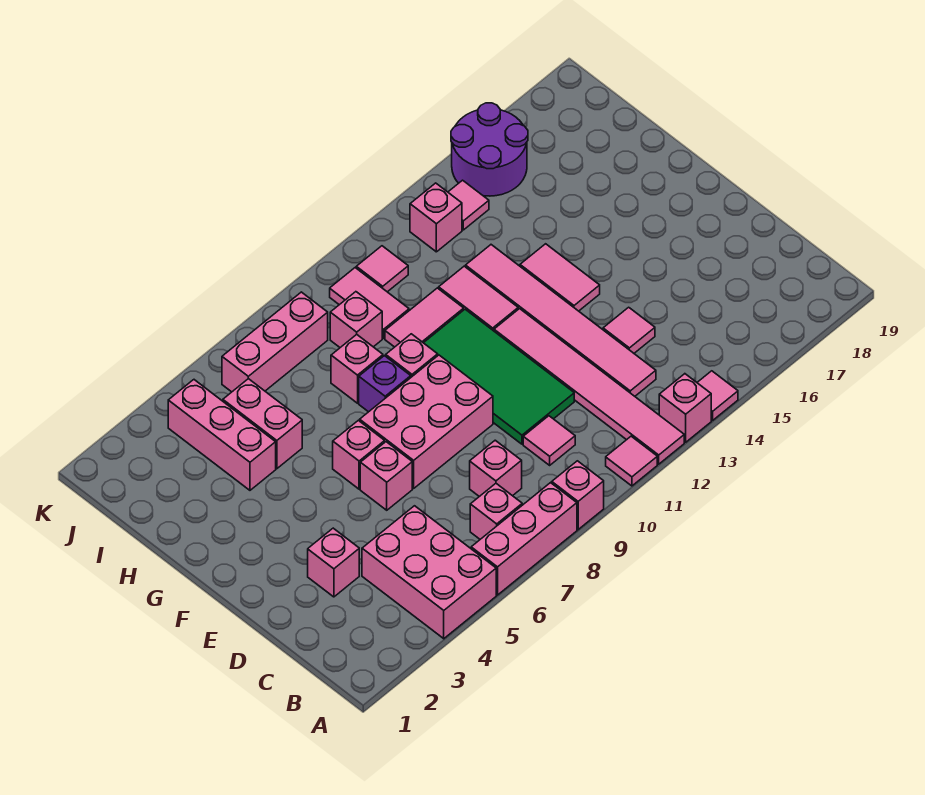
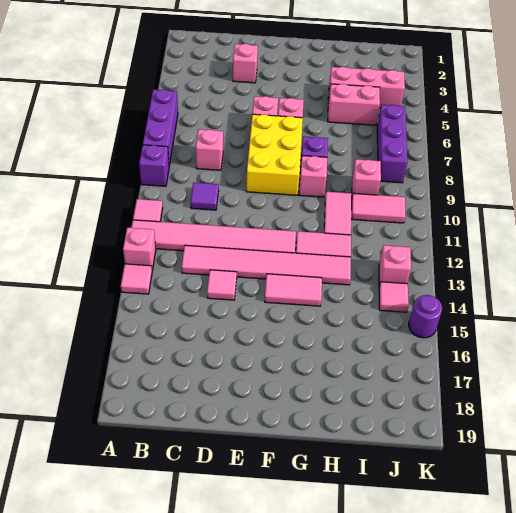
pink 2x3 brick [362,506,496,639] -> none
pink 1x3 brick [471,483,577,595] -> purple 1x3 brick [143,90,178,165]
pink 1x1 brick [552,461,604,530] -> purple 1x1 brick [139,145,169,186]
pink 1x1 brick [470,484,522,539] -> none
pink 1x1 tile [523,416,575,465] -> purple 1x1 tile [191,183,219,210]
green 2x4 tile [424,309,574,444] -> none
pink 2x3 brick [360,355,493,488] -> yellow 2x3 brick [246,114,303,195]
pink 1x1 brick [331,335,383,403] -> none
pink 1x3 brick [222,292,328,392] -> purple 1x3 brick [377,105,407,183]
pink 1x1 tile [356,246,408,292] -> none
purple 2x2 round brick [451,103,528,196] -> purple 1x1 round brick [409,295,442,338]

